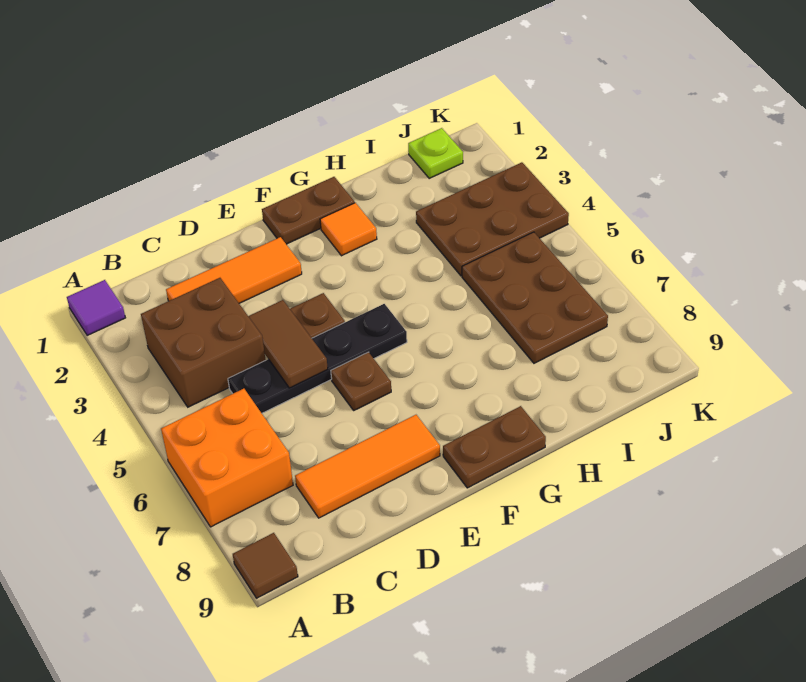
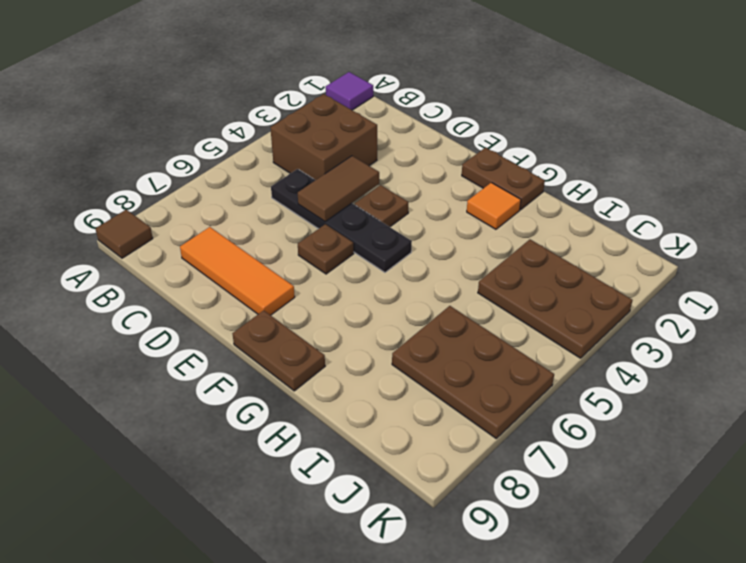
orange 2x2 brick [161,389,293,527] -> none
orange 1x3 tile [166,237,302,303] -> none
brown 2x3 plate [462,232,608,363] -> brown 2x3 plate turned to [392,306,554,438]
lime 1x1 plate [408,128,463,178] -> none

